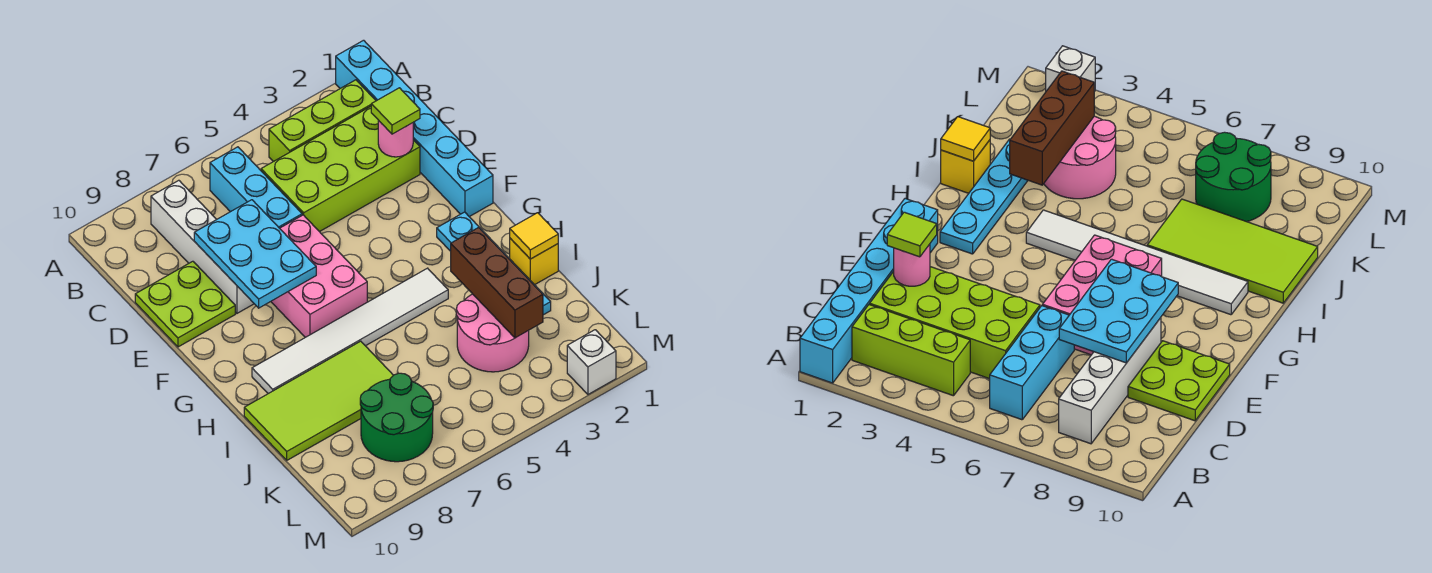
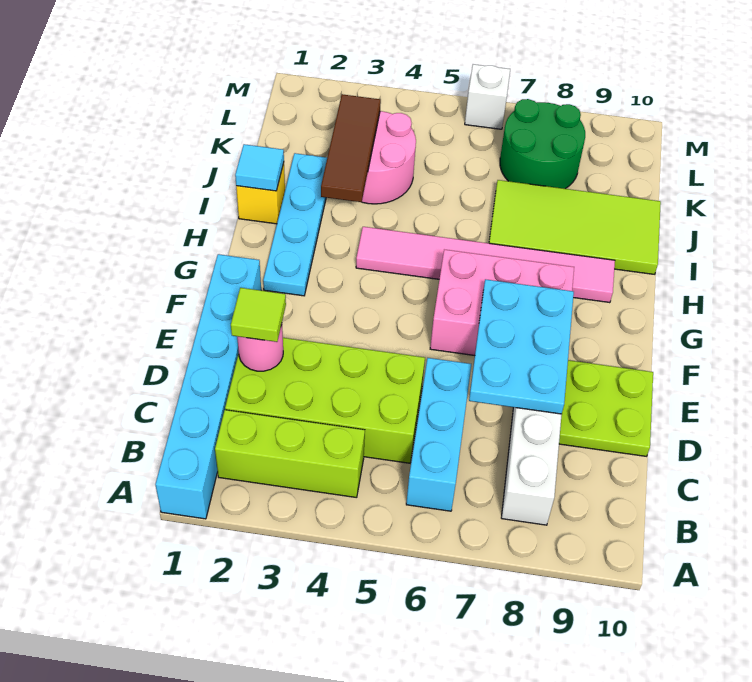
pink 2x3 brick [271,215,367,337] -> pink 2x3 brick turned to [430,250,574,355]
white 1x6 tile [252,268,448,394] -> pink 1x6 tile [356,227,615,303]
yellow 1x1 tile [510,213,558,259] -> cyan 1x1 tile [235,144,284,191]
brown 1x3 brick [451,227,543,338] -> brown 1x3 tile [321,94,381,202]
white 1x1 brick [567,330,616,394] -> white 1x1 brick moved to [465,64,510,129]

